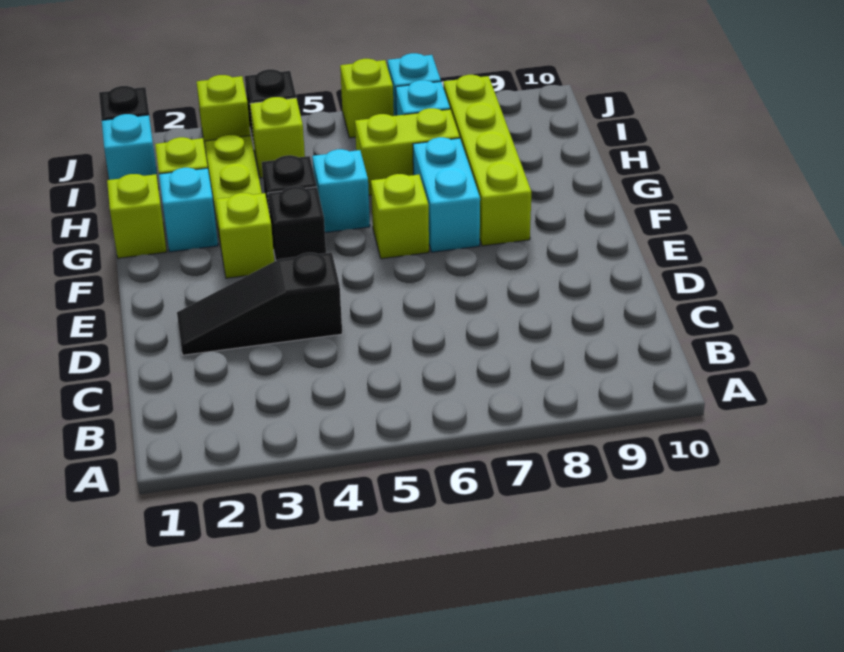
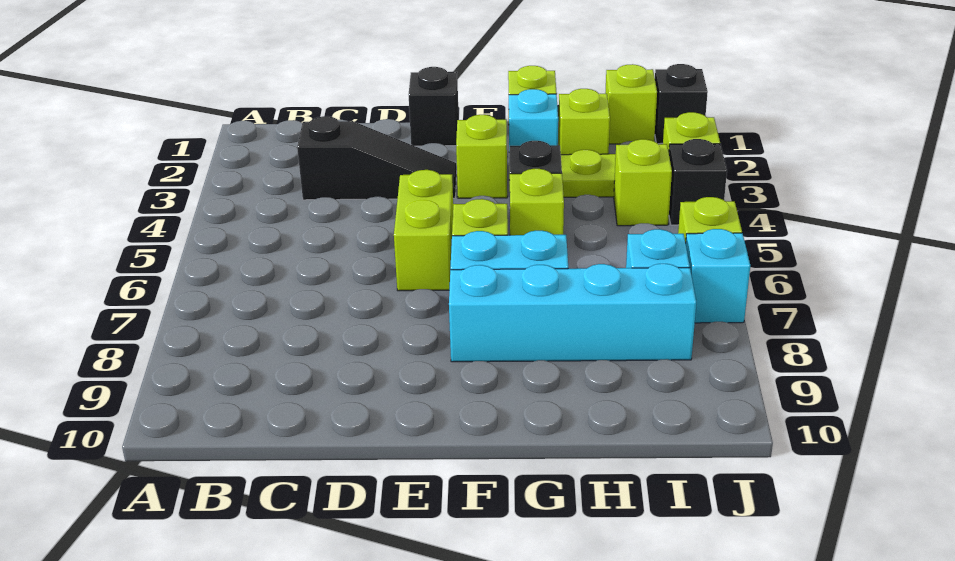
black 1x3 slope [177,252,342,355] -> black 1x3 slope turned to [297,116,457,200]
black 1x1 brick [268,187,326,260] -> black 1x1 brick moved to [409,67,459,146]
lime 1x4 brick [443,75,531,246] -> cyan 1x4 brick [449,264,696,362]
cyan 1x1 brick [312,149,370,233] -> lime 1x1 brick [510,169,564,235]
lime 1x2 brick [355,108,460,195] -> lime 1x2 brick moved to [394,170,453,291]
cyan 1x1 brick [102,114,159,189] -> lime 1x1 brick [605,64,657,144]

